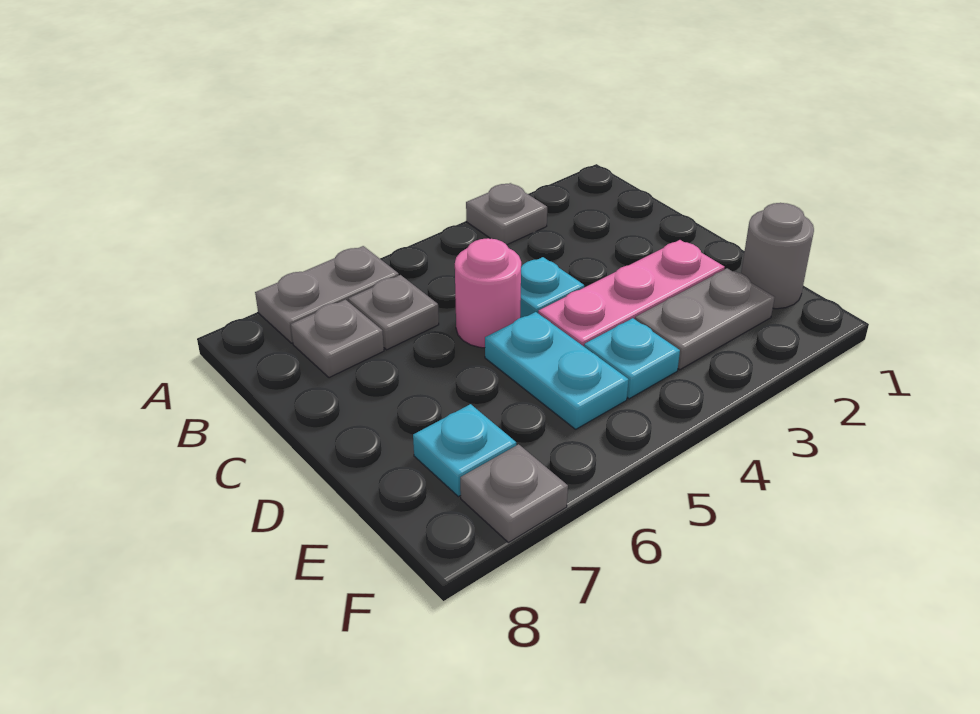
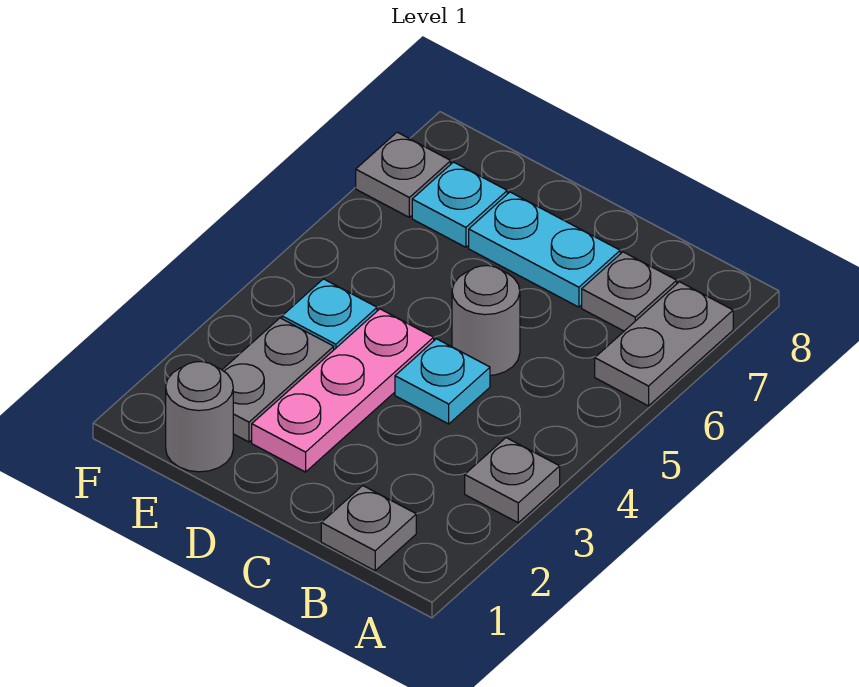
grey 1x1 plate [348,275,439,350] -> grey 1x1 plate moved to [321,486,416,571]
pink 1x1 round brick [455,238,521,348] -> grey 1x1 round brick [452,266,520,375]
cyan 1x2 plate [485,312,629,429] -> cyan 1x2 plate moved to [469,192,620,307]

